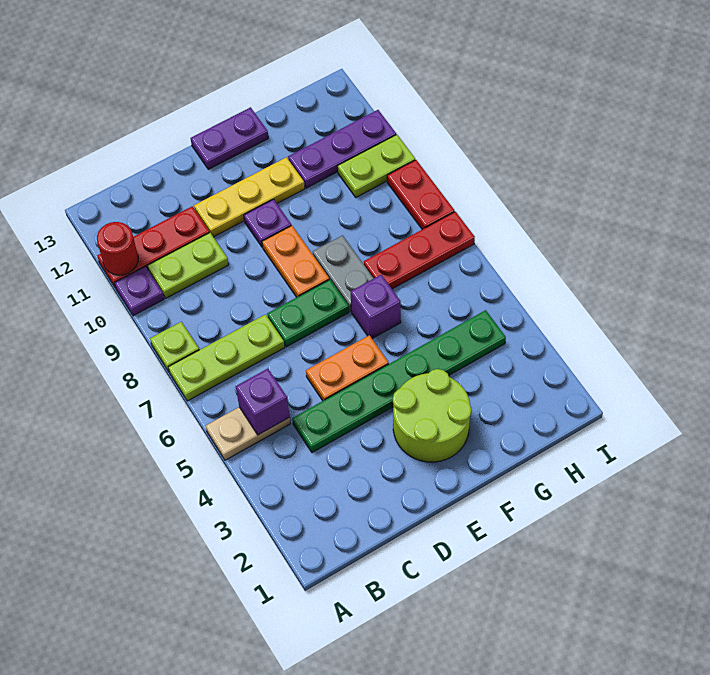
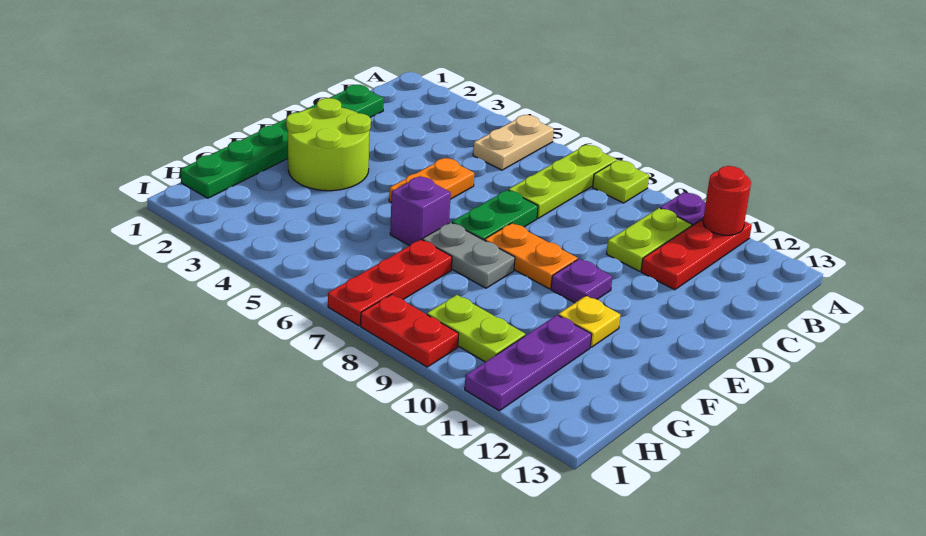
purple 1x1 brick [236,368,290,435] -> none
green 1x6 plate [292,310,506,453] -> green 1x6 plate moved to [180,85,384,198]
yellow 1x3 plate [194,157,305,237] -> yellow 1x1 plate [558,296,620,347]
purple 1x2 plate [191,107,268,169] -> none
lime 1x2 plate [337,135,415,197] -> lime 1x2 plate turned to [427,295,525,362]

